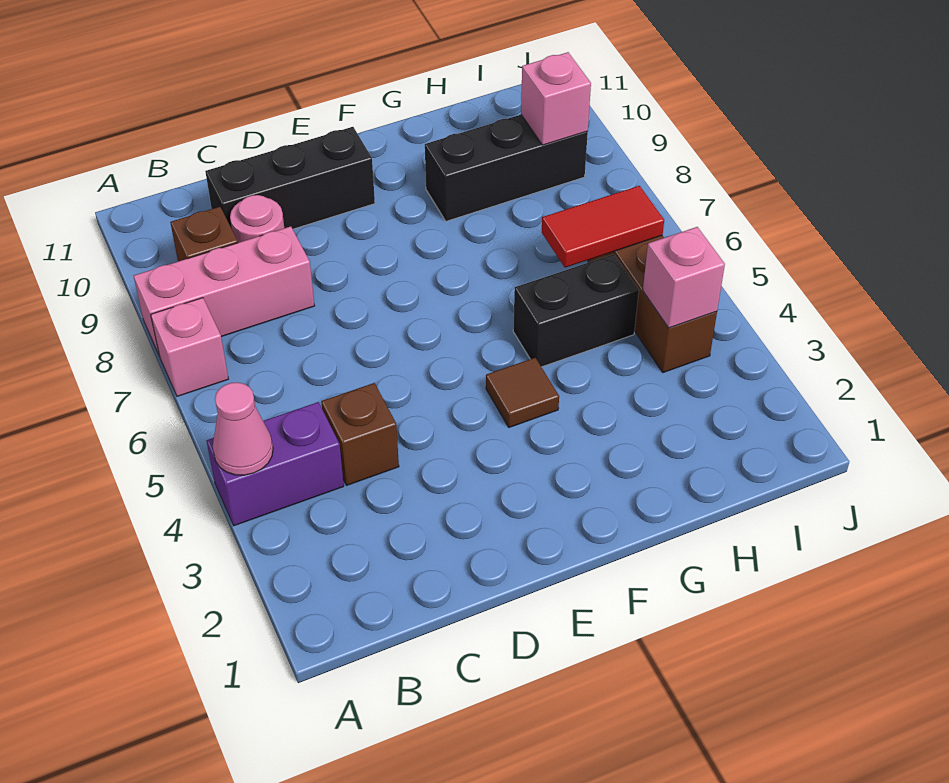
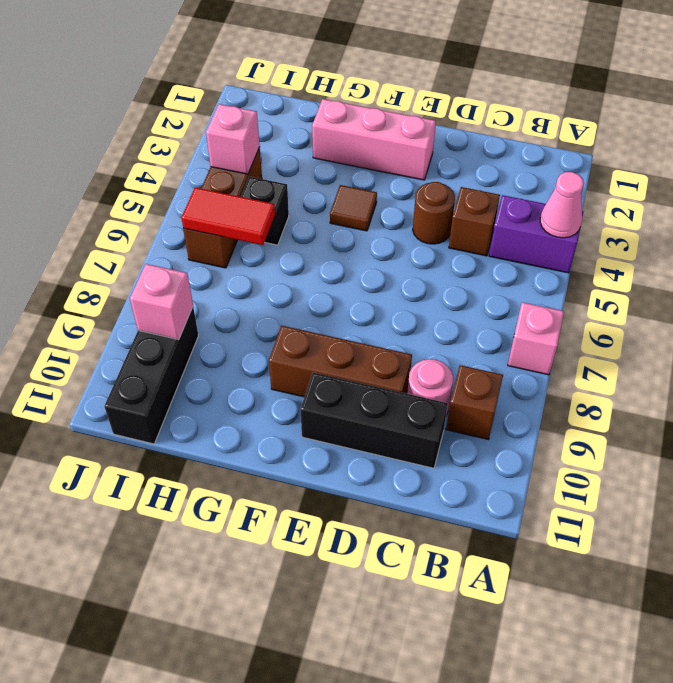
pink 1x3 brick [134,226,315,356] -> pink 1x3 brick moved to [312,99,436,180]
none -> brown 1x1 round brick [413,182,455,244]
none -> brown 1x3 brick [269,326,412,397]
black 1x2 brick [513,254,639,367] -> black 1x1 brick [241,177,289,245]
black 1x3 brick [425,115,588,221] -> black 1x3 brick turned to [104,307,198,444]

